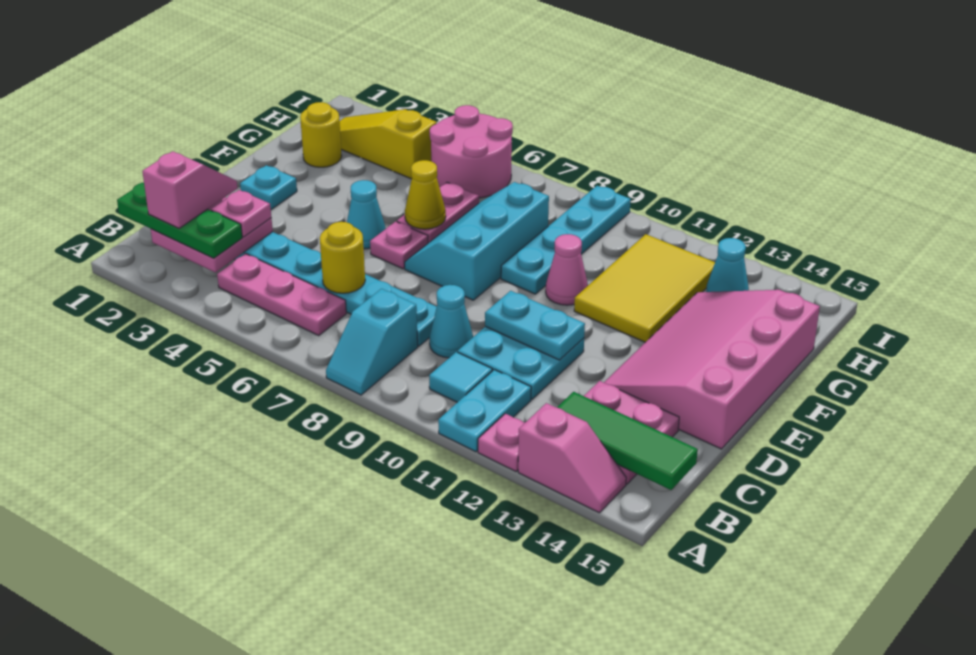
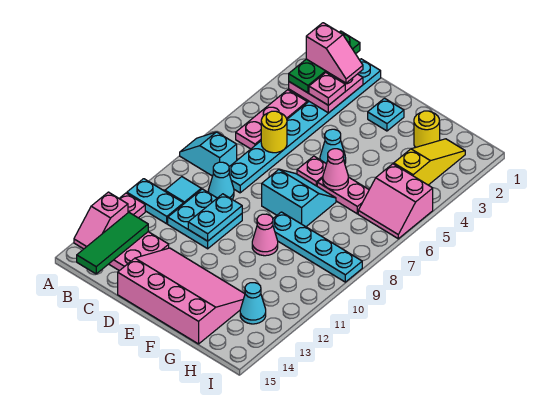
cyan 2x3 slope [405,182,549,300] -> cyan 2x2 slope [262,170,336,227]
yellow 1x1 cone [405,160,446,229] -> pink 1x1 cone [323,149,348,190]
yellow 2x3 tile [574,234,715,342] -> none
pink 2x2 round brick [430,105,513,198] -> pink 2x2 slope [358,164,433,239]

